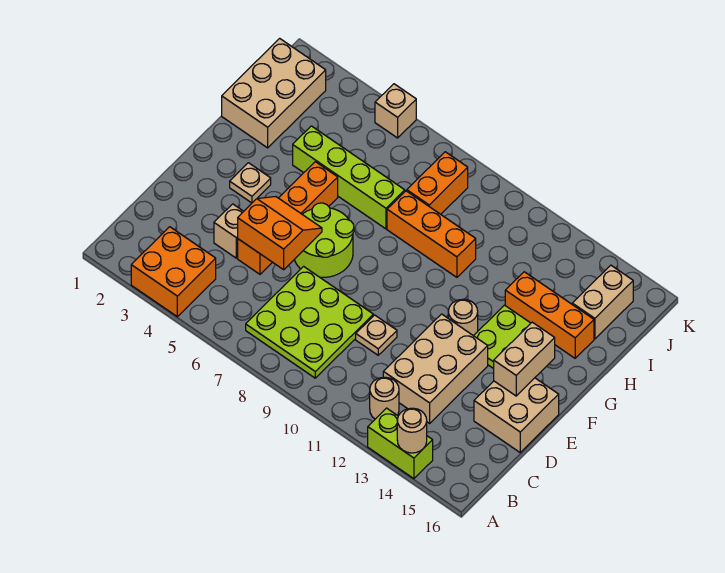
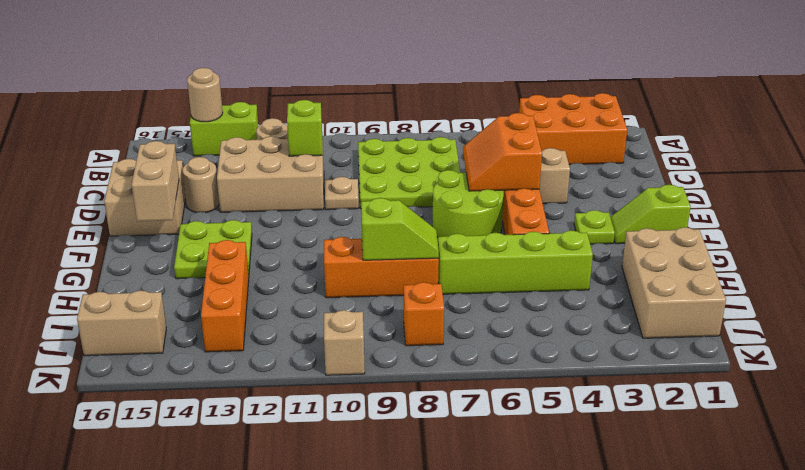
orange 2x2 brick [131,227,216,317] -> orange 2x3 brick [519,93,627,165]
none -> lime 1x1 brick [287,100,322,156]
tan 2x3 brick [383,314,488,423] -> tan 2x3 brick turned to [217,136,324,212]
orange 2x2 slope [238,196,322,270] -> orange 2x2 slope turned to [463,113,542,191]
none -> lime 1x2 slope [610,185,691,244]
tan 1x1 plate [230,163,271,203] -> lime 1x1 plate [574,210,615,244]
tan 1x1 round brick [448,299,478,336] -> tan 1x1 round brick moved to [182,157,219,213]
none -> lime 1x2 slope [361,198,439,260]
orange 1x3 brick [505,272,594,358] -> orange 1x3 brick turned to [201,240,249,352]
orange 1x2 brick [407,152,468,214] -> orange 1x1 brick [404,282,444,346]
tan 1x2 brick [572,265,633,339] -> tan 1x2 brick turned to [77,290,166,356]
tan 1x1 brick [375,84,416,138] -> tan 1x1 brick moved to [324,310,365,375]

